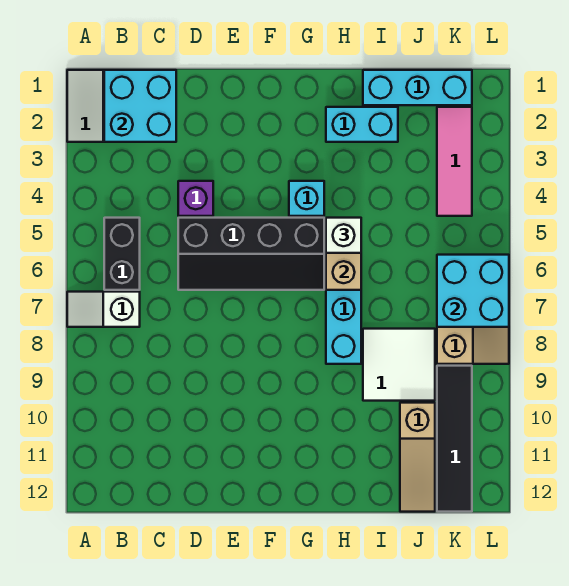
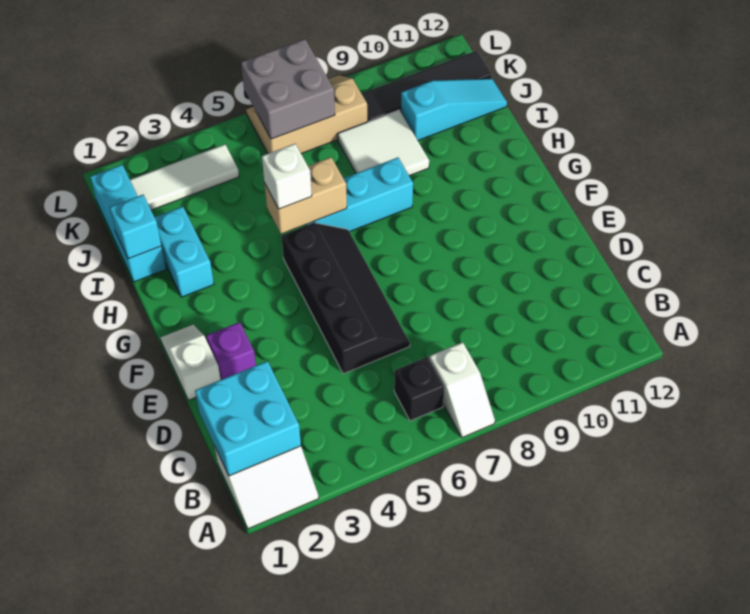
black 1x2 brick [104,218,140,290] -> black 1x1 brick [394,357,444,421]
purple 1x1 brick [178,181,213,216] -> purple 1x1 brick moved to [206,322,256,380]
none -> white 1x2 slope [160,324,221,400]
cyan 1x1 brick [289,181,324,216] -> cyan 1x1 brick moved to [110,195,161,259]
tan 1x3 slope [400,403,435,512] -> cyan 1x3 slope [401,79,507,140]
pink 1x3 tile [437,107,472,216] -> white 1x3 tile [130,144,239,210]
cyan 2x2 brick [437,255,509,327] -> grey 2x2 brick [241,39,335,139]

